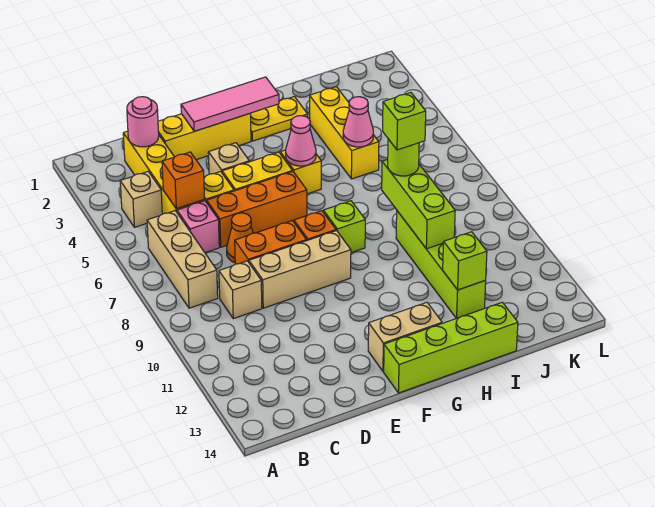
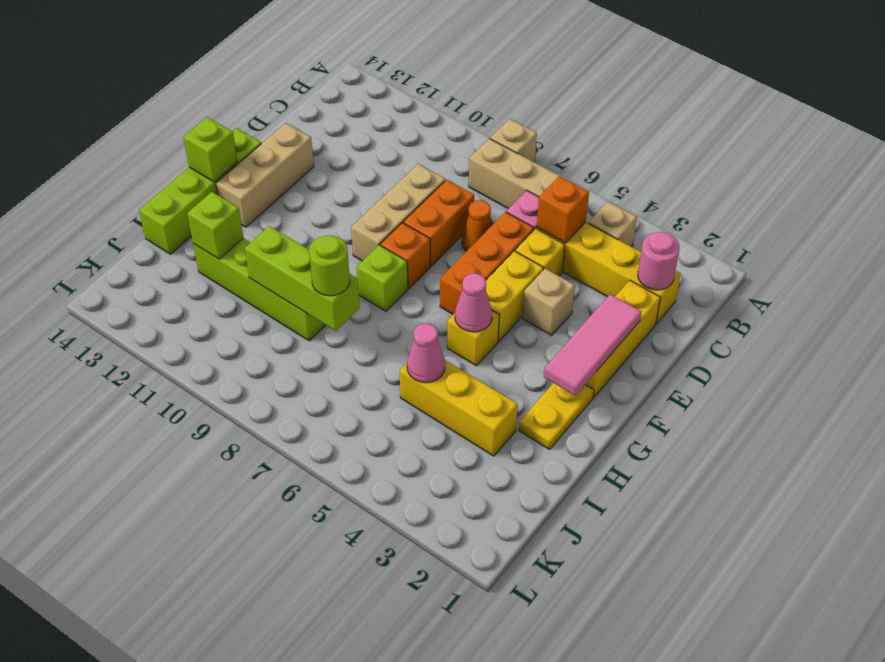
tan 1x1 brick [219,261,262,319] -> tan 1x1 brick moved to [490,119,537,162]
tan 1x2 brick [368,302,442,371] -> tan 1x3 brick [216,123,314,227]
lime 1x1 brick [383,93,426,150] -> lime 1x1 brick moved to [183,117,237,182]

